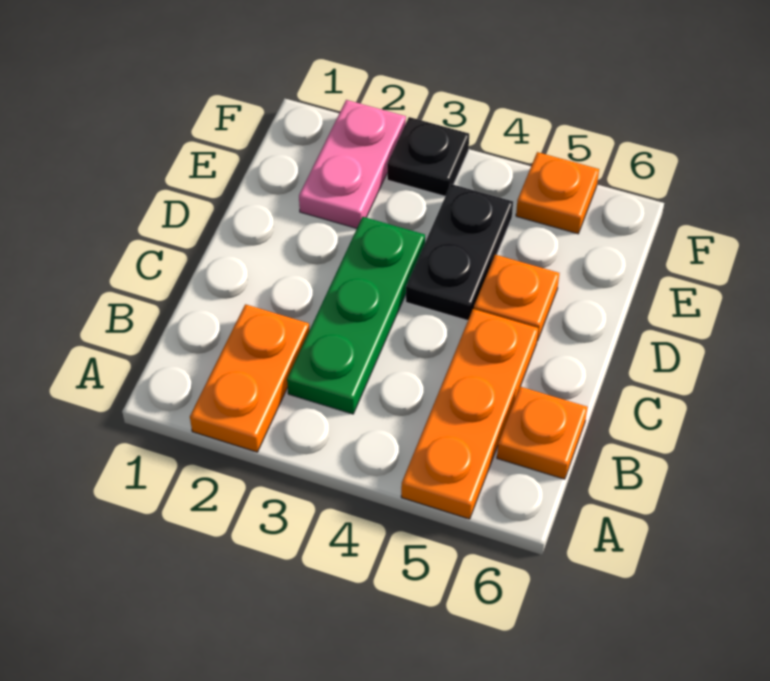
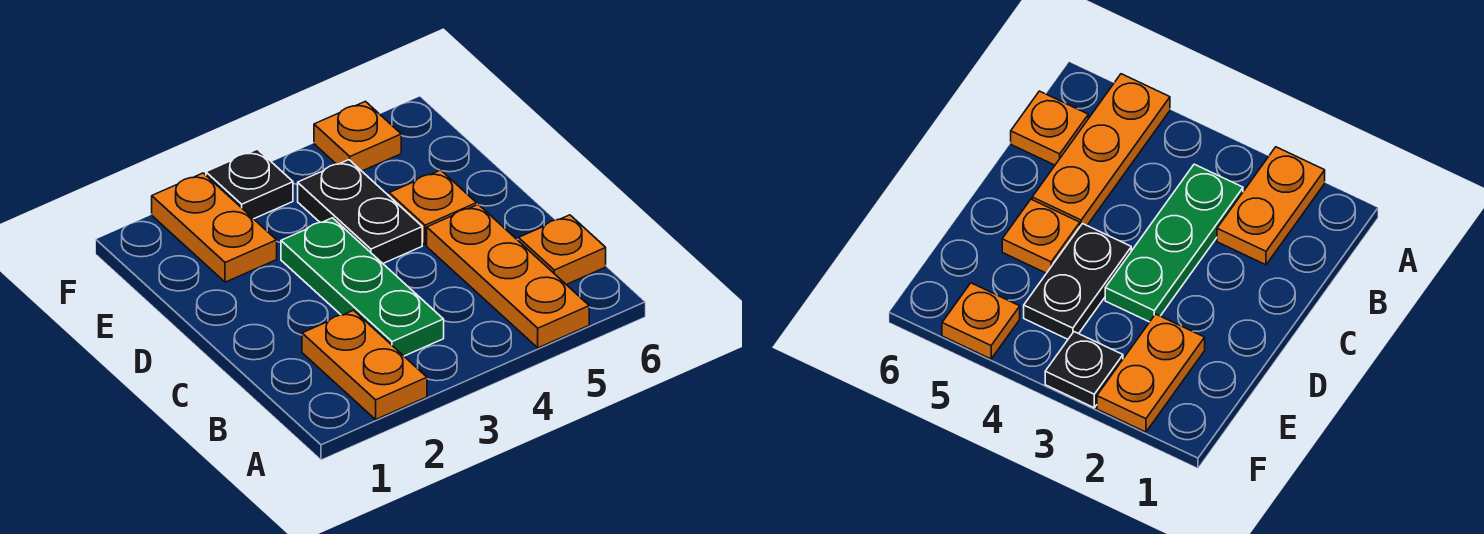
pink 1x2 plate [299,100,406,228] -> orange 1x2 plate [152,173,277,282]

